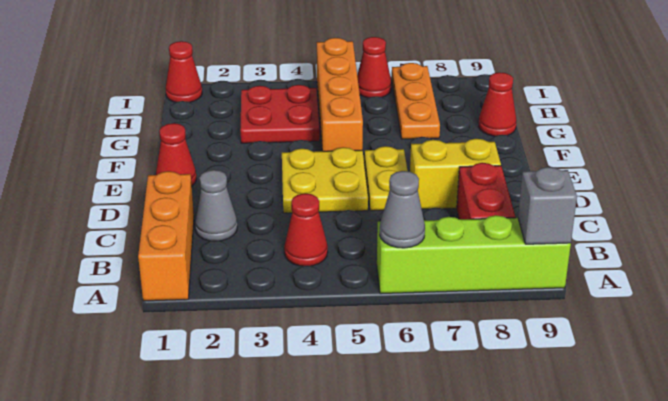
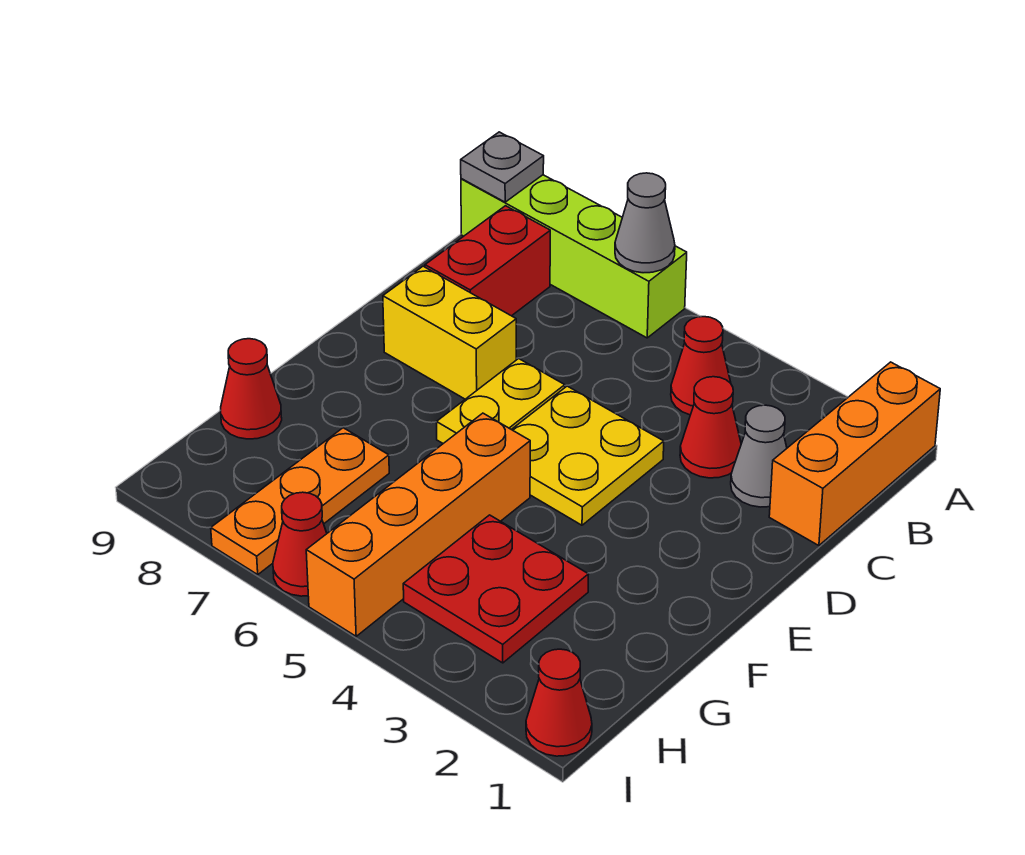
grey 1x1 brick [518,167,577,244] -> grey 1x1 plate [461,132,544,202]
red 1x1 cone [156,123,196,186] -> red 1x1 cone moved to [680,377,741,478]

